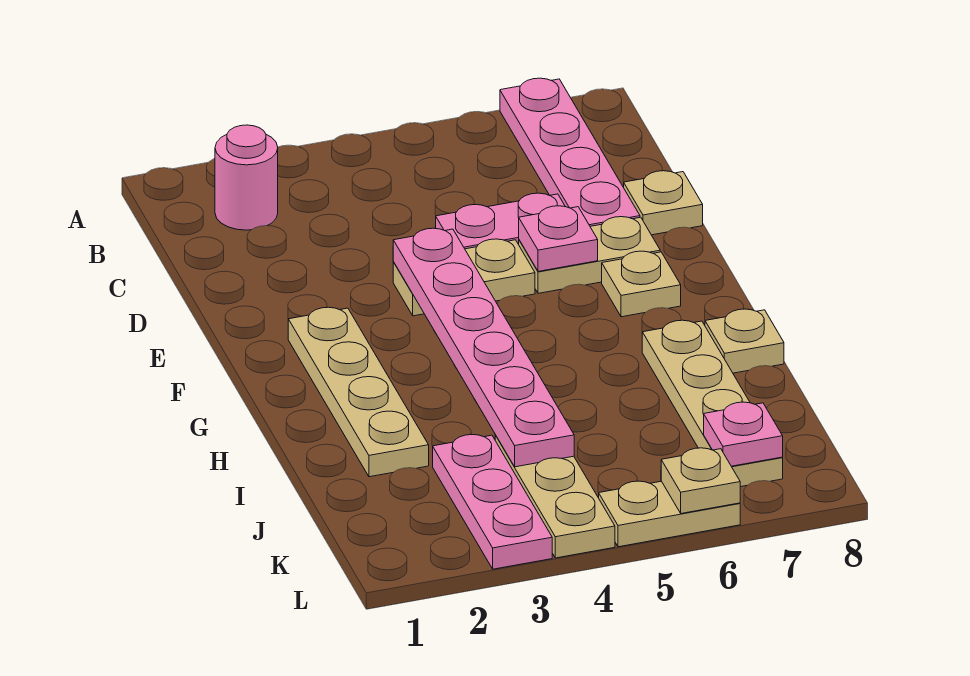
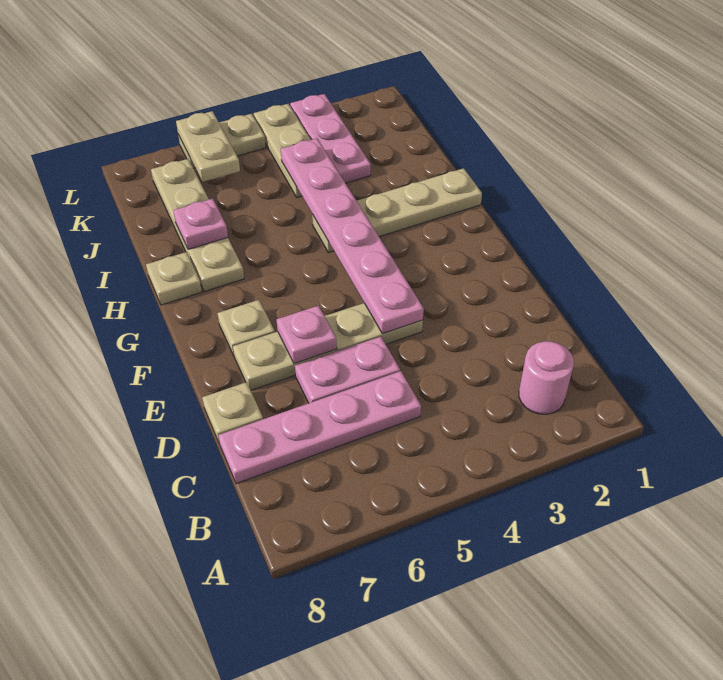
pink 1x4 plate [500,78,640,226] -> pink 1x4 plate turned to [218,371,421,484]
tan 1x4 plate [288,307,429,477] -> tan 1x4 plate turned to [312,168,482,253]
pink 1x1 plate [704,402,783,466] -> pink 1x1 plate moved to [173,199,228,249]
tan 1x1 plate [661,448,740,514] -> tan 1x2 plate [176,111,240,182]

